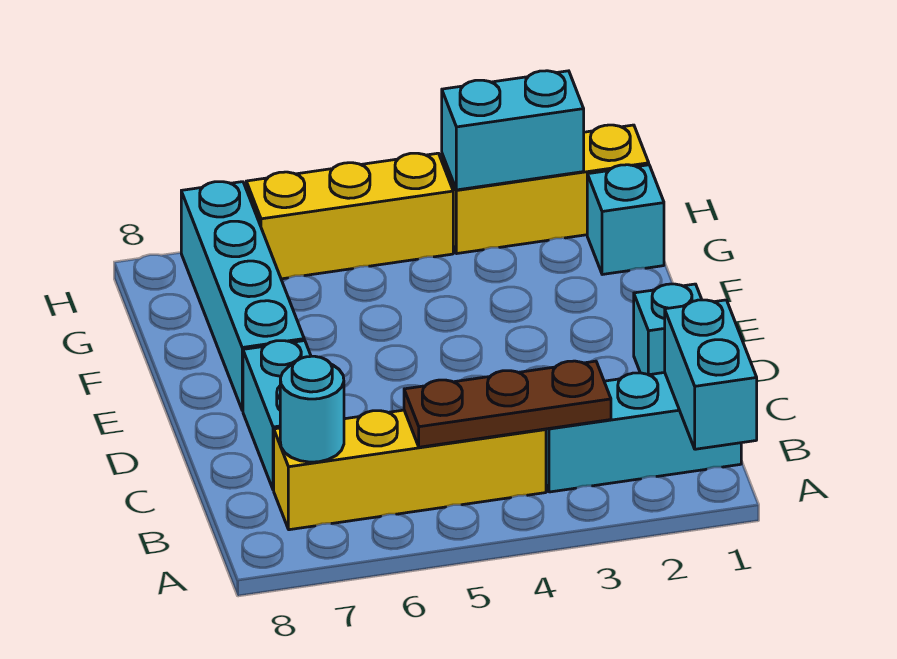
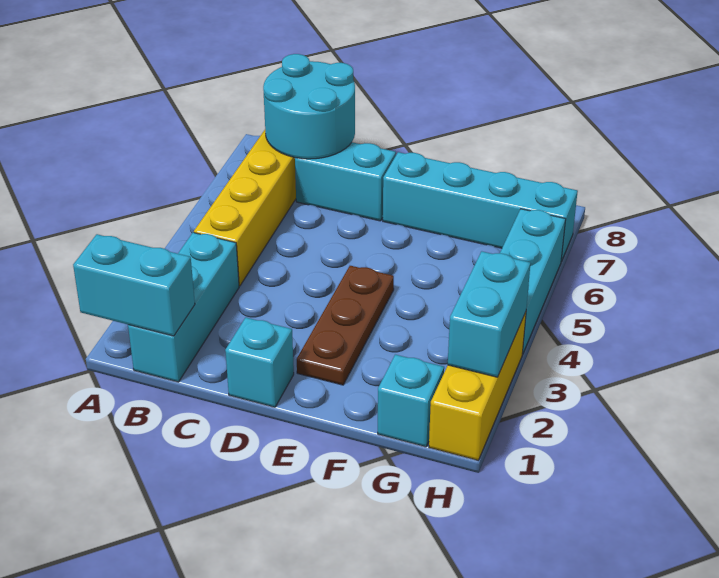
brown 1x3 plate [404,361,611,447] -> brown 1x3 plate moved to [297,266,394,385]
cyan 1x1 round brick [280,356,344,462] -> cyan 2x2 round brick [263,54,355,159]
yellow 1x3 brick [246,153,453,279] -> cyan 1x3 brick [500,209,566,354]

